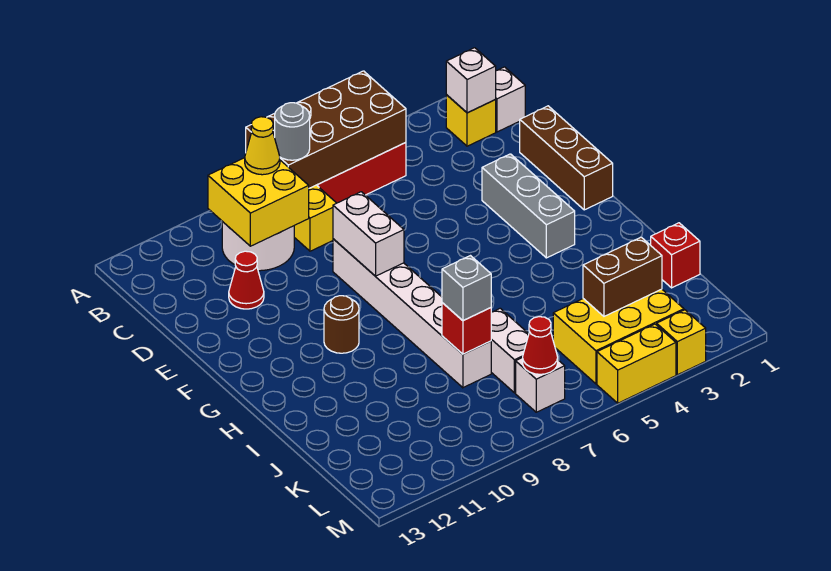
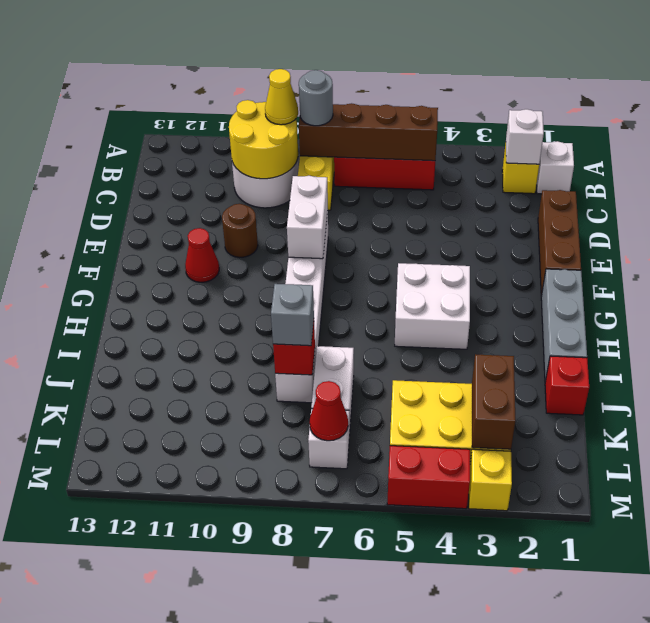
brown 2x4 brick [246,71,406,188] -> brown 1x4 brick [299,103,438,161]
yellow 2x2 brick [208,158,309,246] -> yellow 2x2 round brick [229,100,298,179]
red 1x1 cone [229,251,264,309] -> red 1x1 cone moved to [185,228,219,282]
grey 1x3 brick [482,154,575,258] -> grey 1x3 brick moved to [541,269,587,381]
none -> white 2x2 brick [395,263,470,349]
brown 1x1 round brick [324,296,359,353] -> brown 1x1 round brick moved to [222,204,258,257]
brown 1x2 brick [583,237,662,316] -> brown 1x2 brick turned to [472,354,515,449]
yellow 1x2 brick [597,324,676,403] -> red 1x2 brick [387,446,470,509]

